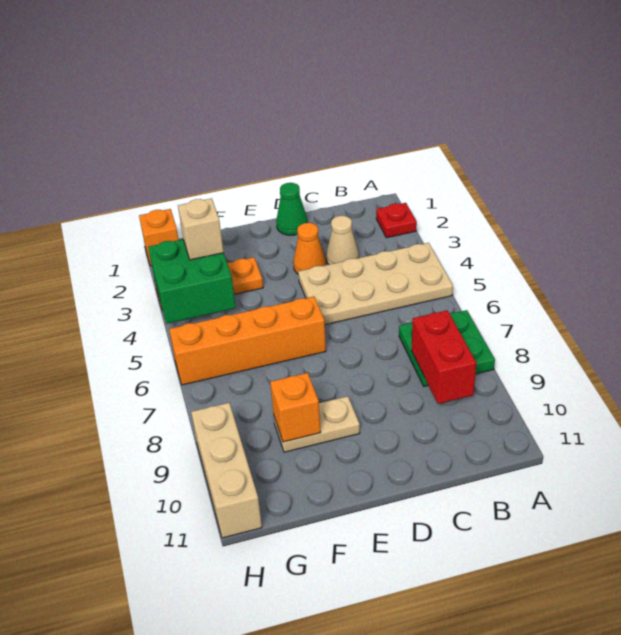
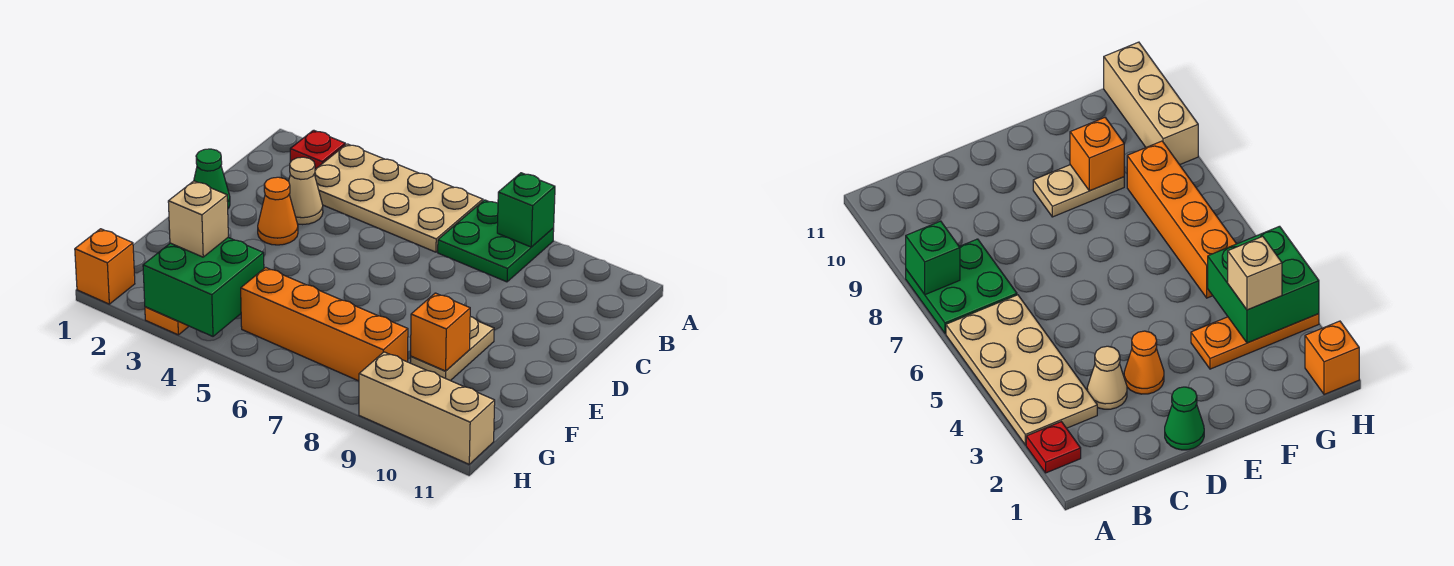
tan 2x4 plate [298,243,453,325] -> tan 2x4 plate turned to [315,144,483,252]
none -> green 1x1 brick [497,173,555,247]
red 1x2 brick [412,310,476,404] -> none
orange 1x4 brick [169,297,326,385] -> orange 1x4 brick turned to [241,267,408,381]

